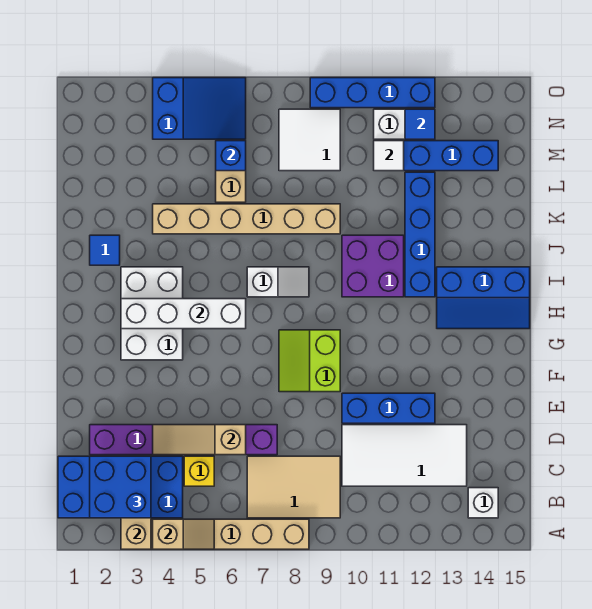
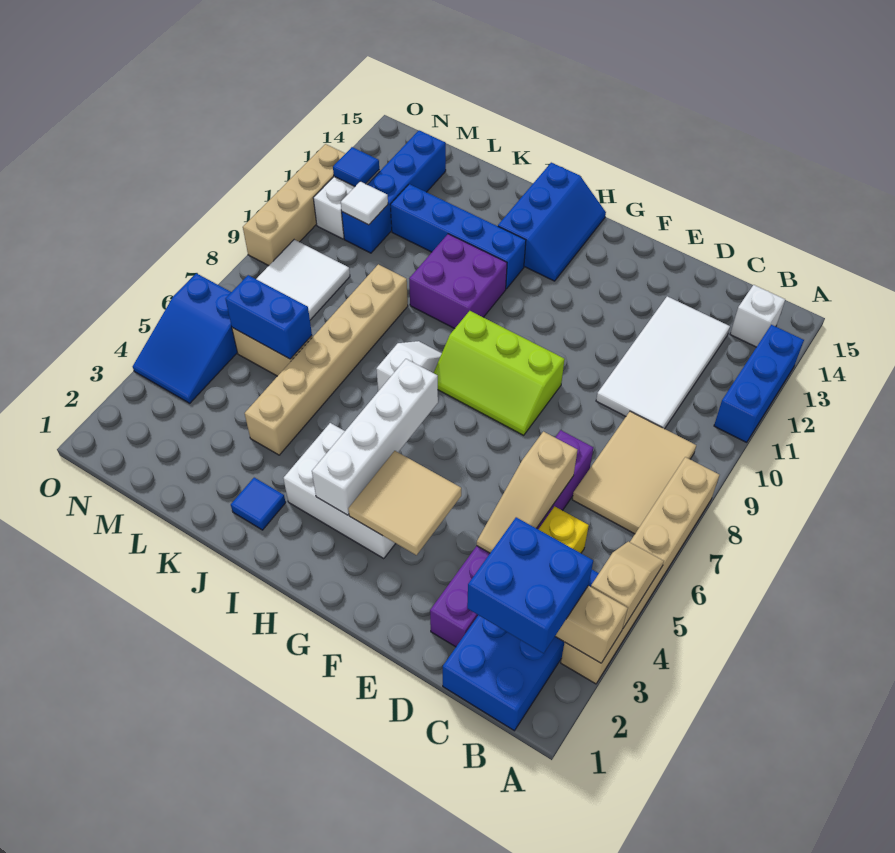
blue 1x3 brick [342,393,435,423] -> blue 1x3 brick moved to [714,325,804,442]
none -> tan 2x2 tile [348,451,461,555]
lime 2x2 slope [279,330,340,392] -> lime 2x3 slope [434,311,565,435]
blue 1x1 brick [216,141,246,171] -> blue 1x2 brick [225,275,312,359]
blue 2x3 slope [153,78,246,139] -> blue 2x3 slope turned to [133,273,237,403]
blue 1x4 brick [310,78,435,108] -> tan 1x4 brick [243,144,346,266]

